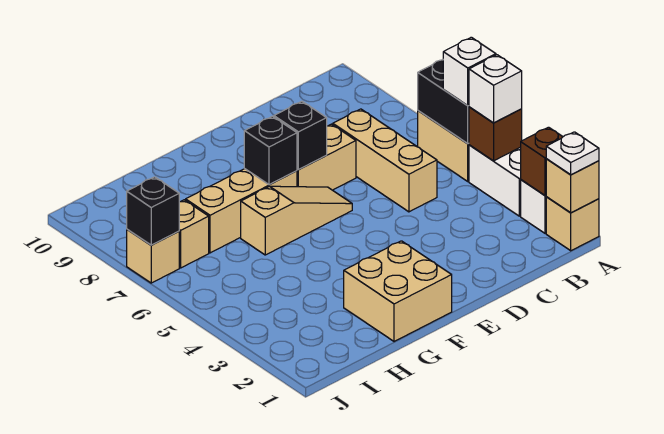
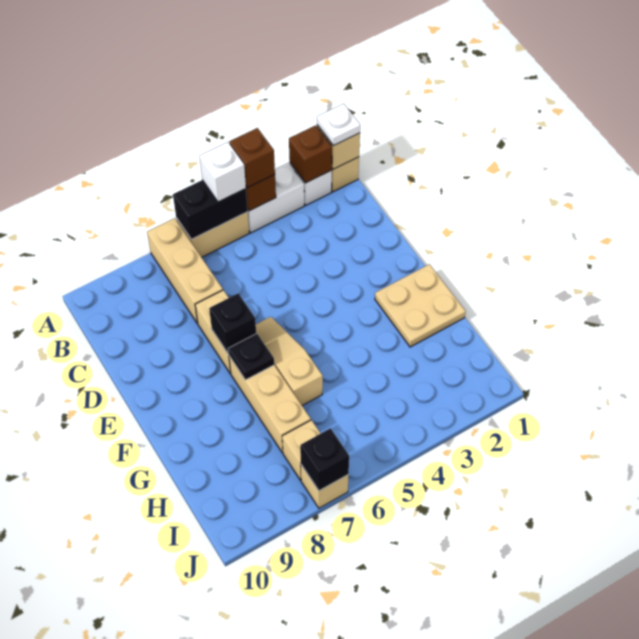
white 1x1 brick [469,55,522,123] -> brown 1x1 brick [229,128,275,188]
tan 1x3 brick [333,109,437,212] -> tan 1x3 brick turned to [147,218,223,323]
tan 2x2 brick [344,241,452,342] -> tan 2x2 plate [375,264,466,347]
black 1x1 brick [244,116,297,185] -> black 1x1 plate [228,333,274,380]

